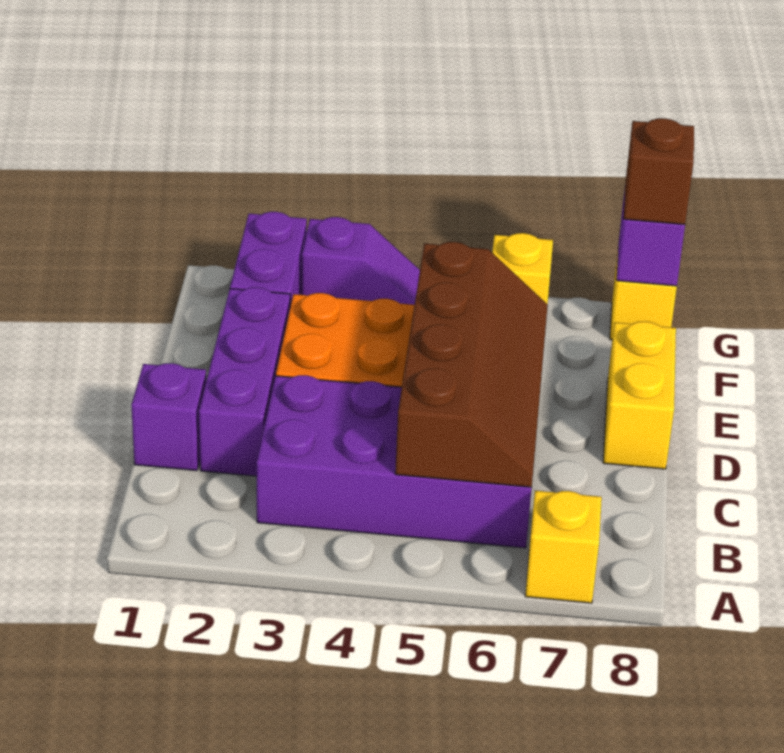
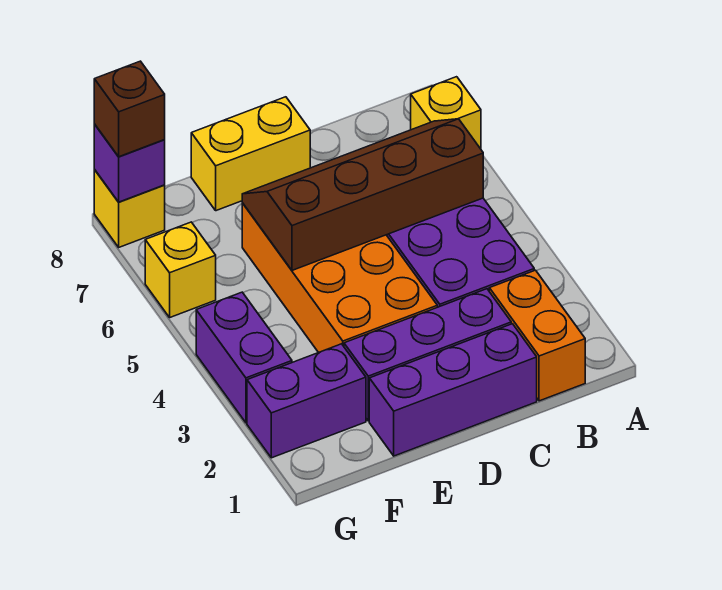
none -> orange 1x2 brick [489,270,585,401]
purple 1x1 brick [131,363,206,471] -> purple 1x3 brick [369,324,537,456]
purple 1x2 slope [302,217,420,305] -> purple 1x2 brick [196,292,292,423]

